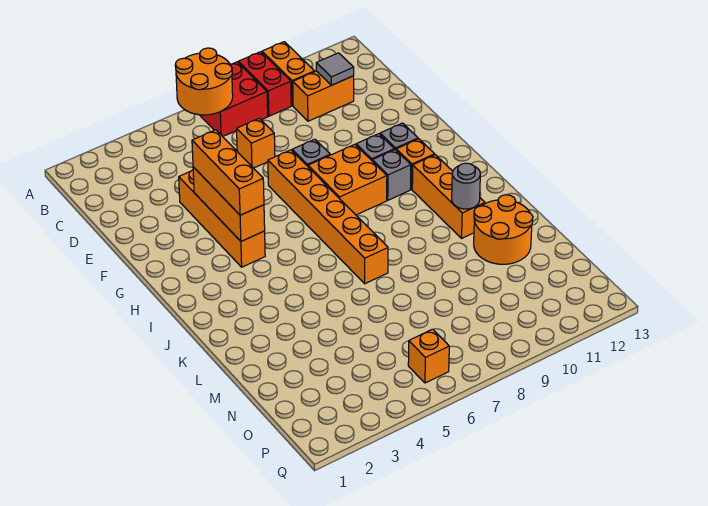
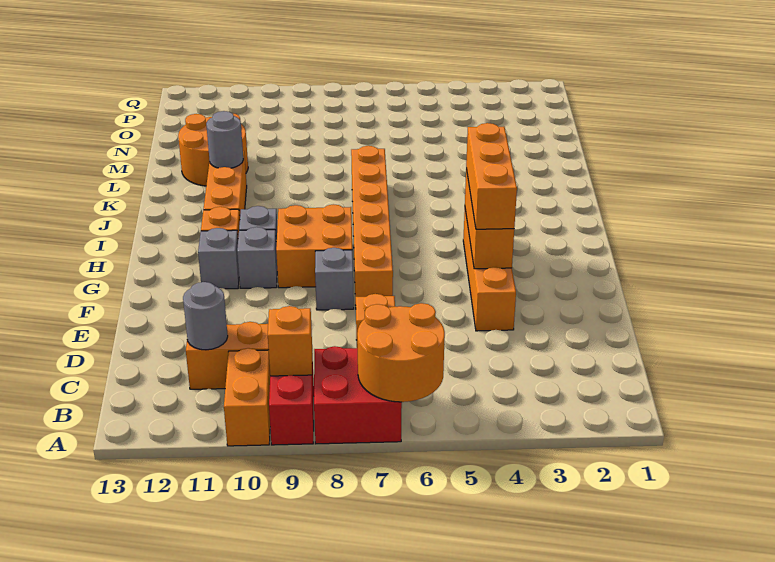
grey 1x1 tile [316,53,354,85] -> grey 1x1 round brick [183,282,228,350]
orange 1x1 brick [408,329,449,383] -> orange 1x1 brick moved to [268,306,312,376]

